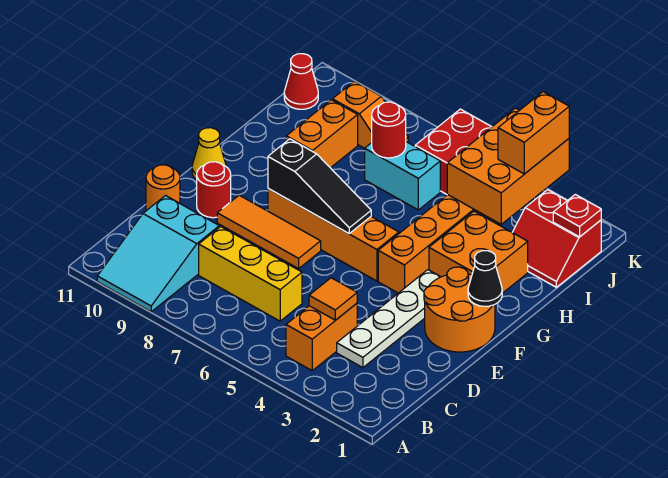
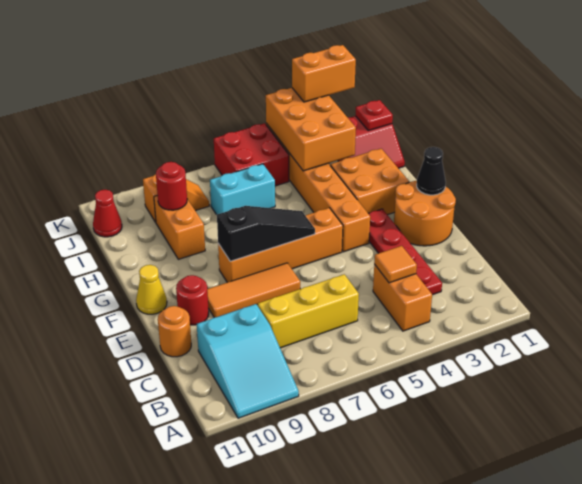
white 1x4 plate [337,270,440,368] -> red 1x4 plate [368,209,442,295]
red 1x1 round brick [372,102,406,158] -> red 1x1 round brick moved to [156,162,187,210]
orange 1x2 brick [498,92,569,174] -> orange 1x2 brick turned to [292,45,356,102]

